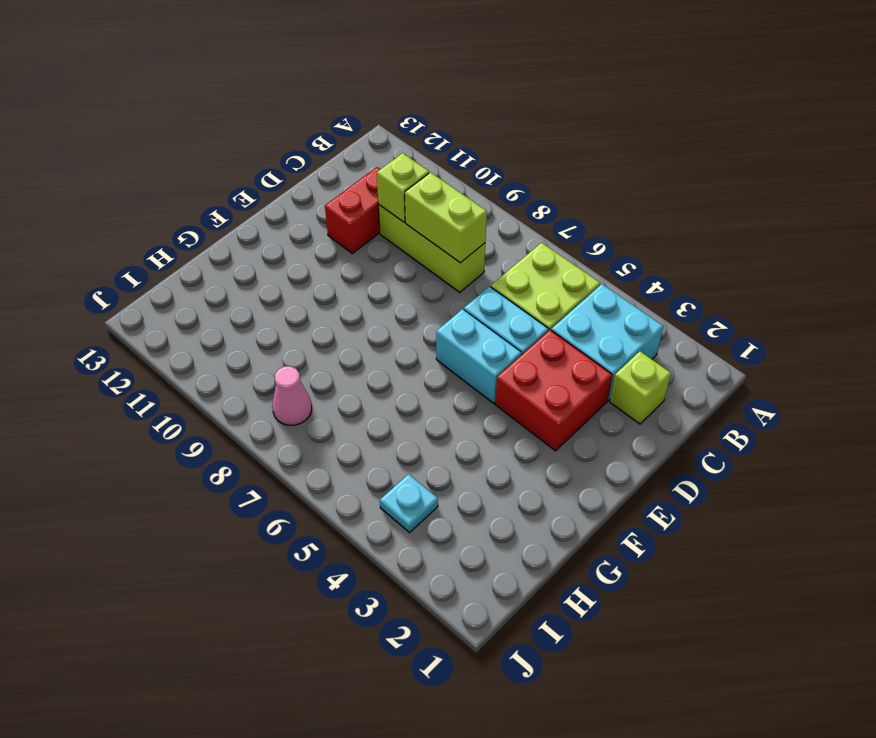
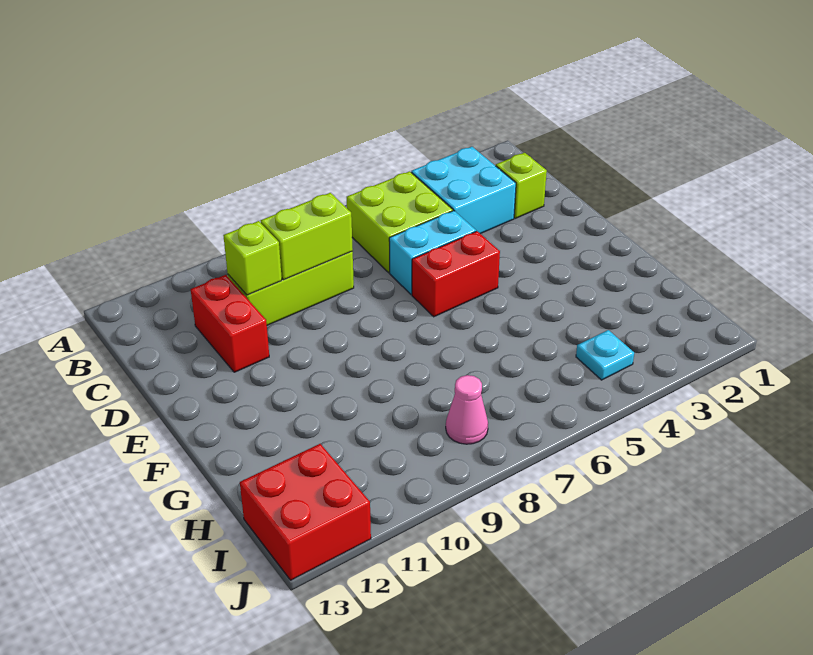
red 2x2 brick [495,330,612,451] -> red 2x2 brick moved to [240,444,371,580]
cyan 1x2 brick [436,309,522,403] -> red 1x2 brick [412,231,500,317]

